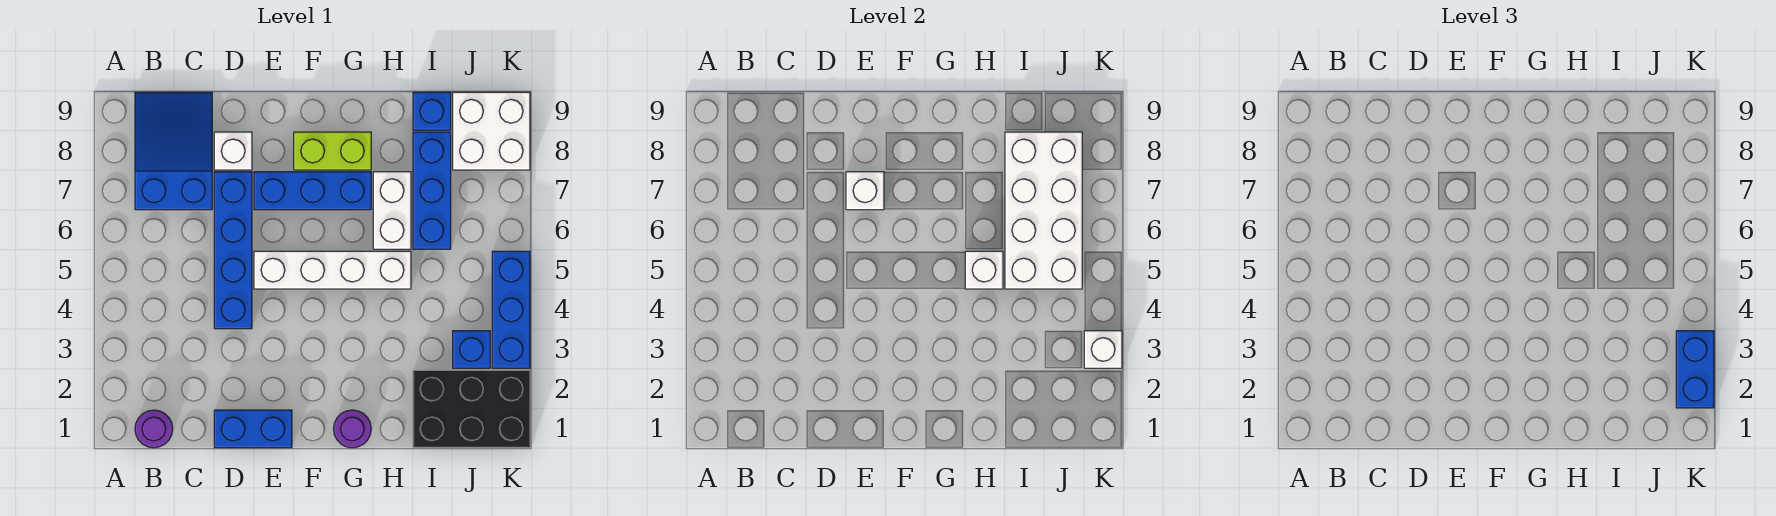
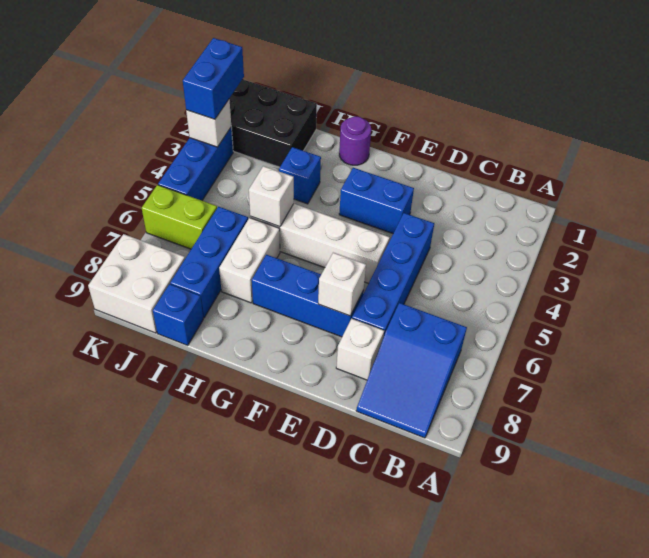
purple 1x1 round brick [135,410,173,448] -> none
blue 1x2 brick [214,410,292,448] -> blue 1x2 brick moved to [339,168,414,233]
lime 1x2 brick [294,132,371,170] -> lime 1x2 brick moved to [142,185,217,249]
white 2x4 brick [1005,132,1082,289] -> none
blue 1x1 brick [453,331,490,368] -> blue 1x1 brick moved to [279,147,321,204]

